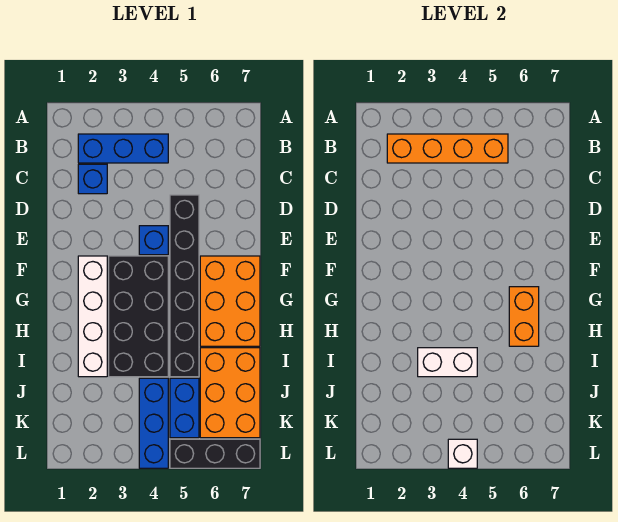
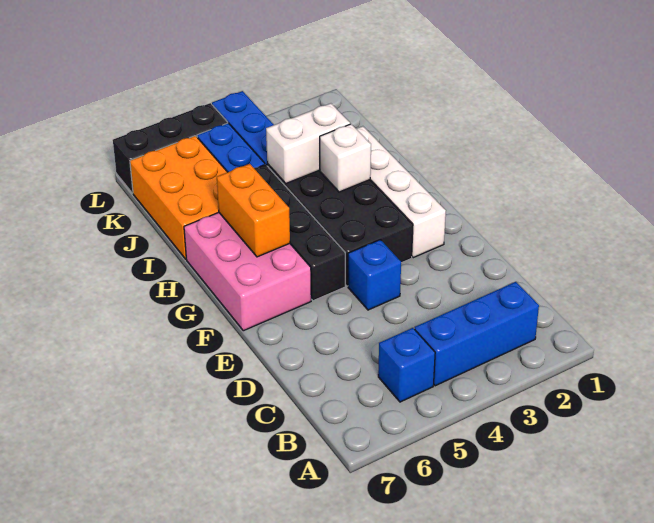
orange 1x4 brick [387,134,508,163] -> none
blue 1x1 brick [78,164,107,194] -> blue 1x1 brick moved to [378,328,435,402]
black 1x6 brick [170,195,199,377] -> black 1x4 brick [254,165,345,301]
orange 2x3 brick [200,256,260,346] -> pink 2x3 brick [184,212,311,331]
white 1x1 brick [448,439,477,468] -> white 1x1 brick moved to [320,124,371,192]

